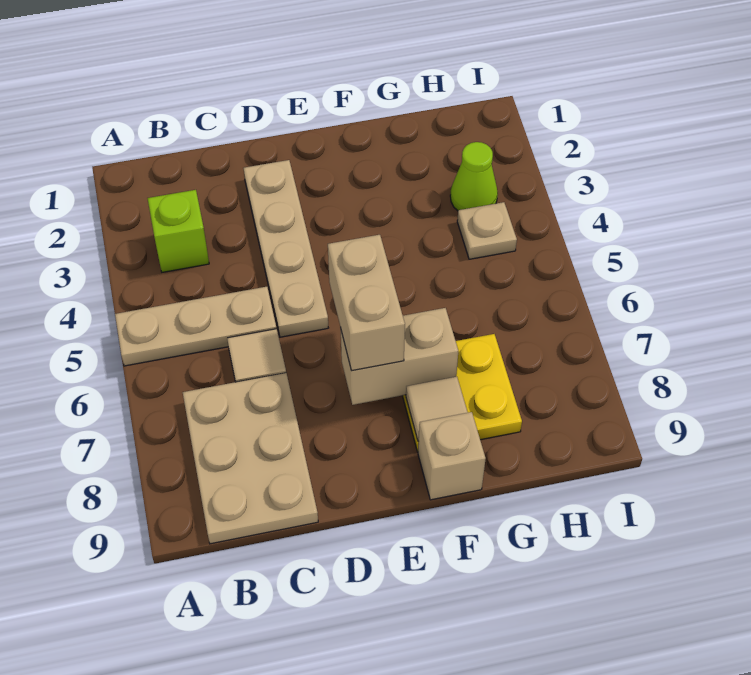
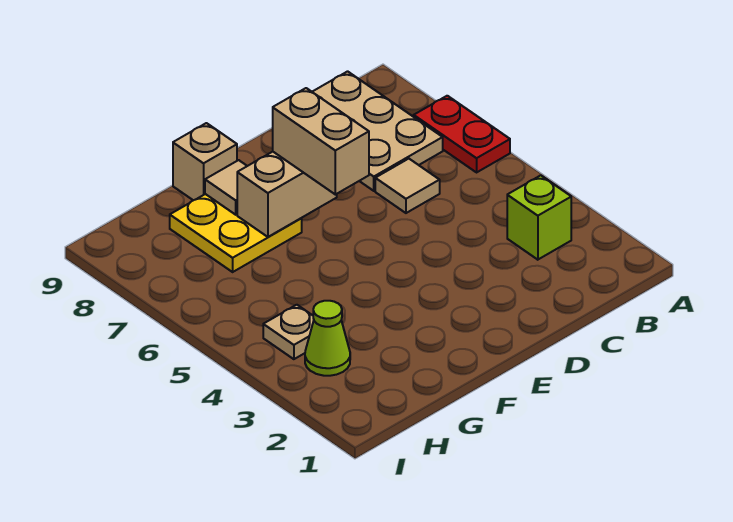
tan 1x3 plate [115,287,276,366] -> none
none -> red 1x2 plate [414,96,510,172]
tan 1x4 plate [244,160,328,337] -> none

